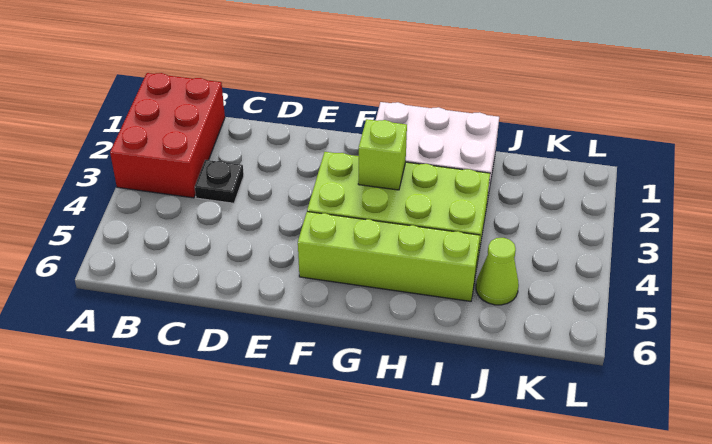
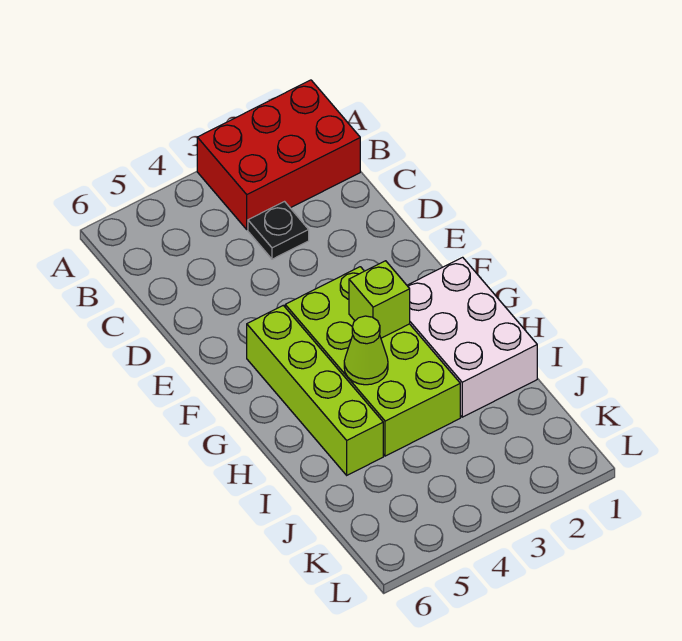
lime 1x1 cone [476,238,519,305] -> lime 1x1 cone moved to [344,316,388,385]

